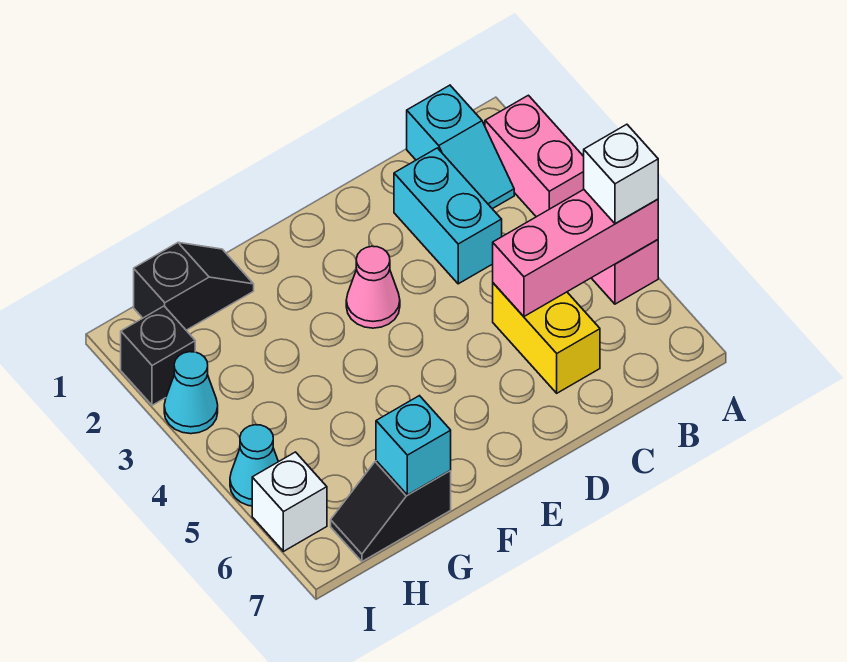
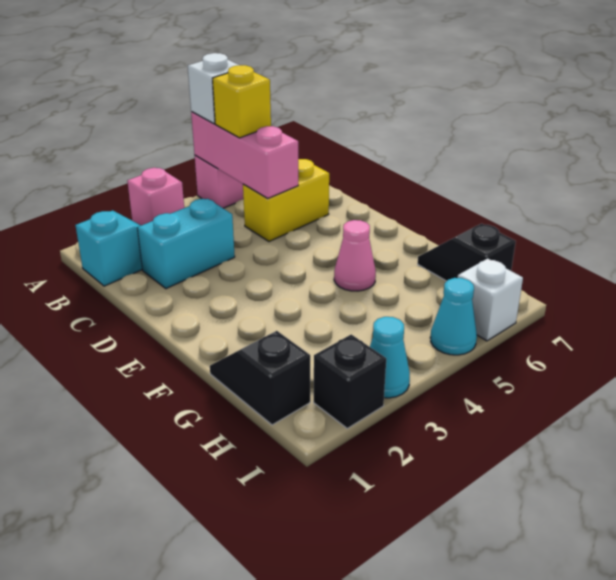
pink 1x2 brick [485,95,584,217] -> pink 1x1 brick [127,168,184,225]
none -> yellow 1x1 brick [212,65,271,138]
pink 1x1 cone [346,246,400,328] -> pink 1x1 cone moved to [334,220,376,291]
black 1x2 slope [331,461,451,561] -> black 1x2 slope turned to [418,224,516,281]
cyan 1x1 brick [376,396,451,495] -> none

